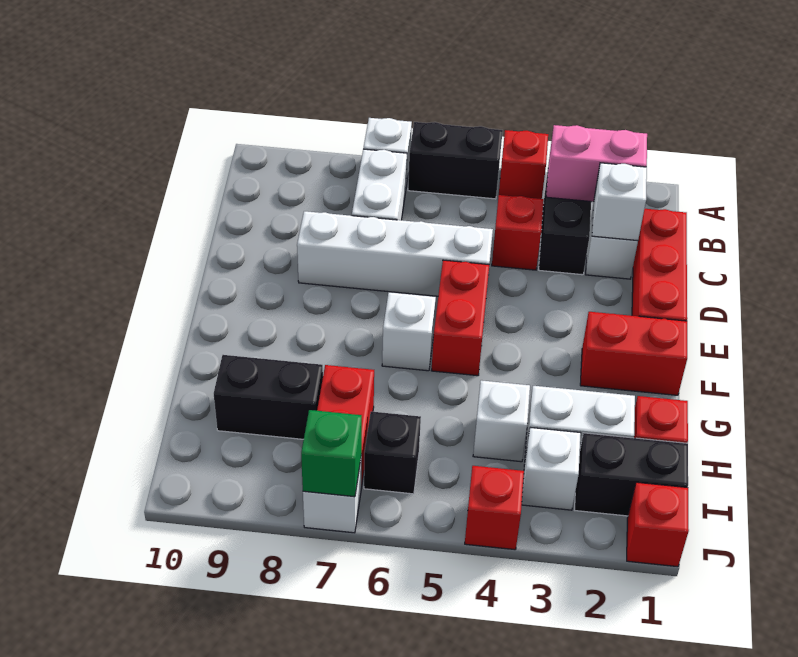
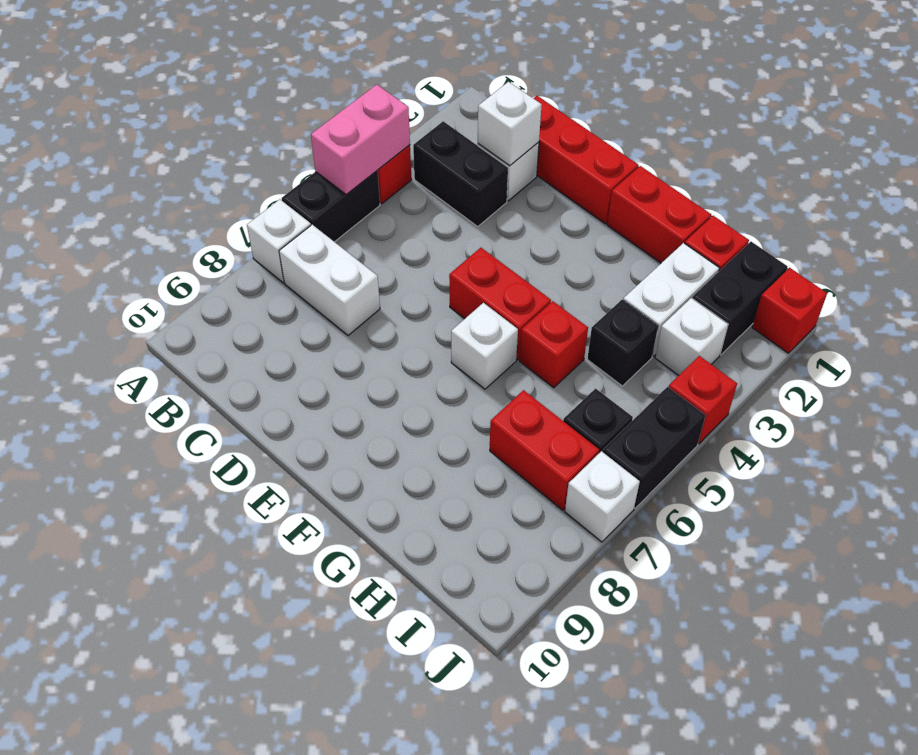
pink 1x2 brick [546,125,647,202] -> pink 1x2 brick moved to [311,84,410,195]
red 1x1 brick [492,195,544,270] -> red 1x1 brick moved to [519,301,588,388]
white 1x4 brick [297,211,493,296] -> none
red 1x2 brick [580,312,687,395] -> red 1x2 brick turned to [607,166,711,263]
white 1x1 brick [473,380,530,462] -> black 1x1 brick [587,300,658,386]
black 1x2 brick [214,355,323,439] -> black 1x2 brick moved to [603,387,706,508]
green 1x1 brick [301,410,362,497] -> none

